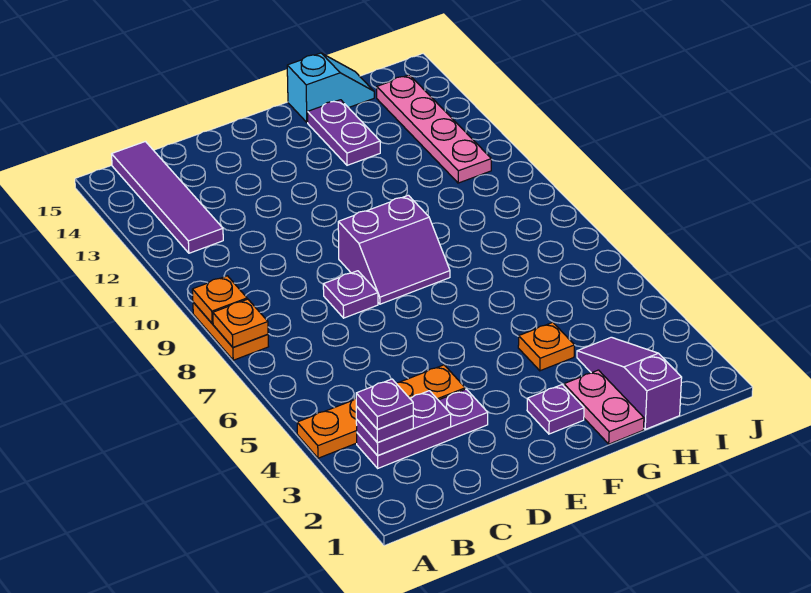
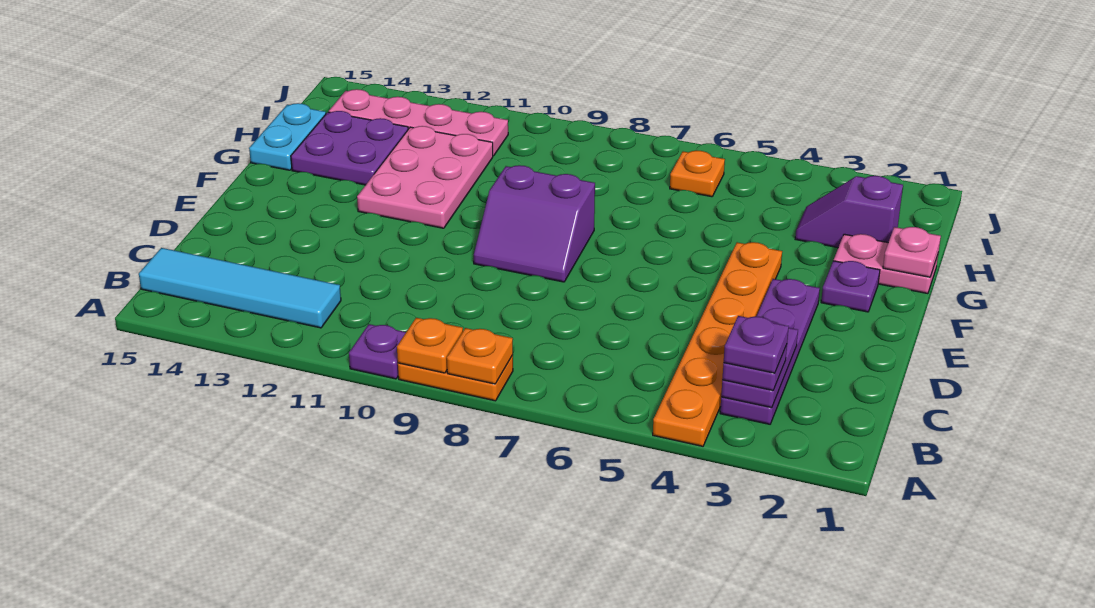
orange 1x4 plate [297,365,465,458] -> orange 1x6 plate [653,242,782,446]
purple 1x3 plate [357,389,488,468] -> purple 1x4 plate [720,279,820,424]
purple 1x4 tile [112,142,223,253] -> cyan 1x4 tile [139,248,341,328]
purple 1x1 plate [323,271,378,318] -> purple 1x1 plate moved to [349,324,406,379]
purple 2x2 slope [338,195,450,304] -> purple 2x2 slope turned to [474,165,595,282]
none -> pink 2x3 plate [357,126,493,228]
none -> pink 1x1 plate [883,227,941,277]
orange 1x1 plate [518,322,574,371] -> orange 1x1 plate moved to [670,151,725,197]
purple 1x2 plate [308,100,380,165] -> purple 2x2 plate [291,111,408,185]
cyan 1x2 slope [287,53,374,122] -> cyan 1x2 plate [249,103,326,170]
purple 1x3 slope [577,337,682,429] -> purple 1x2 slope [795,176,903,248]

